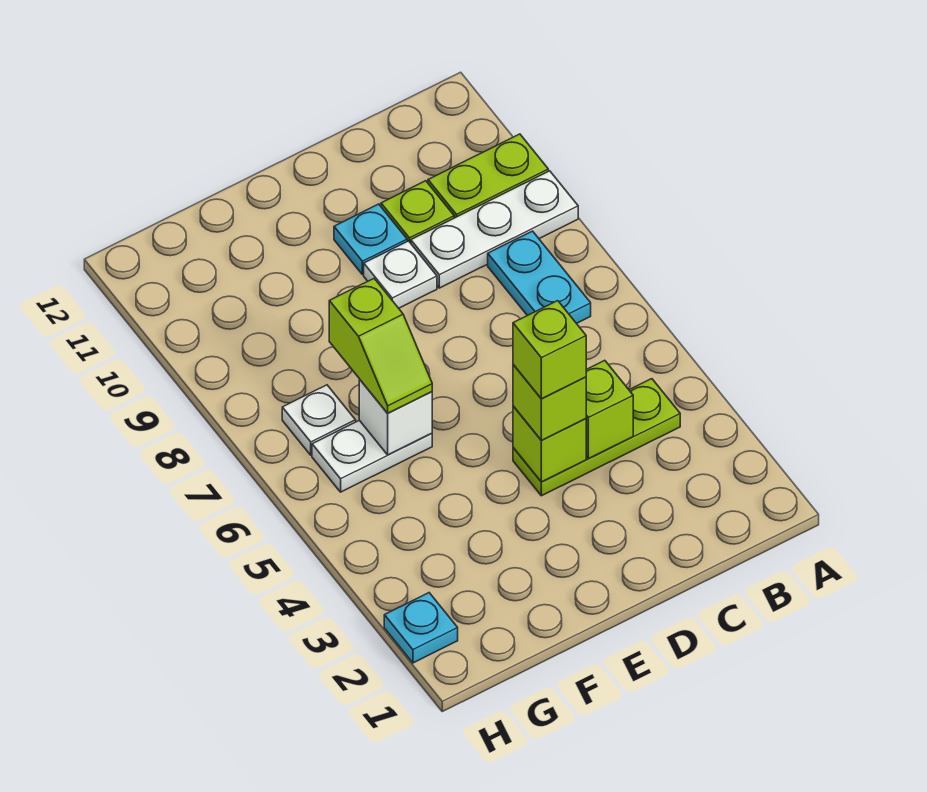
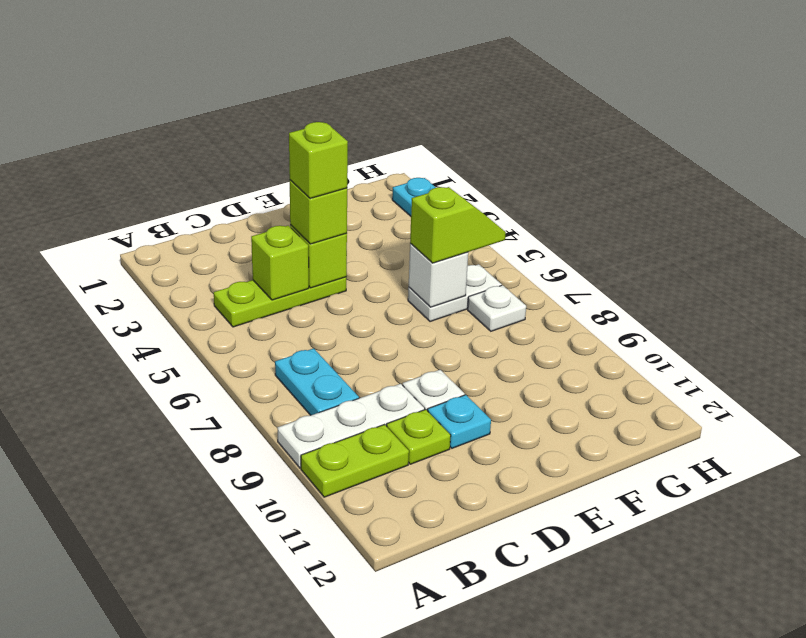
lime 1x2 slope [329,279,432,413] -> lime 1x2 slope turned to [410,187,506,263]

